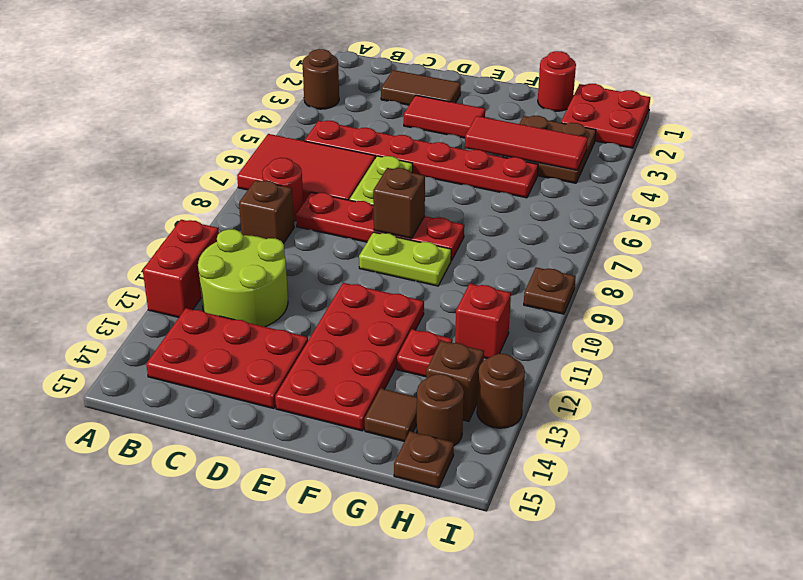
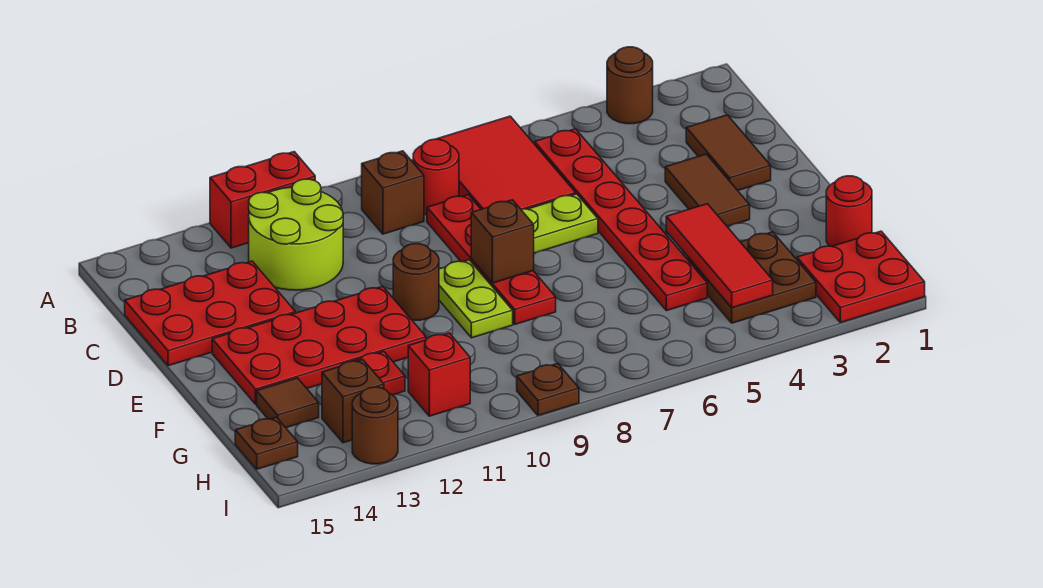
red 2x3 plate [146,308,308,409] -> red 2x3 plate turned to [125,261,295,366]
red 1x2 tile [404,95,485,138] -> brown 1x2 tile [665,154,750,226]
brown 1x1 round brick [417,374,464,445] -> brown 1x1 round brick moved to [393,244,439,320]

